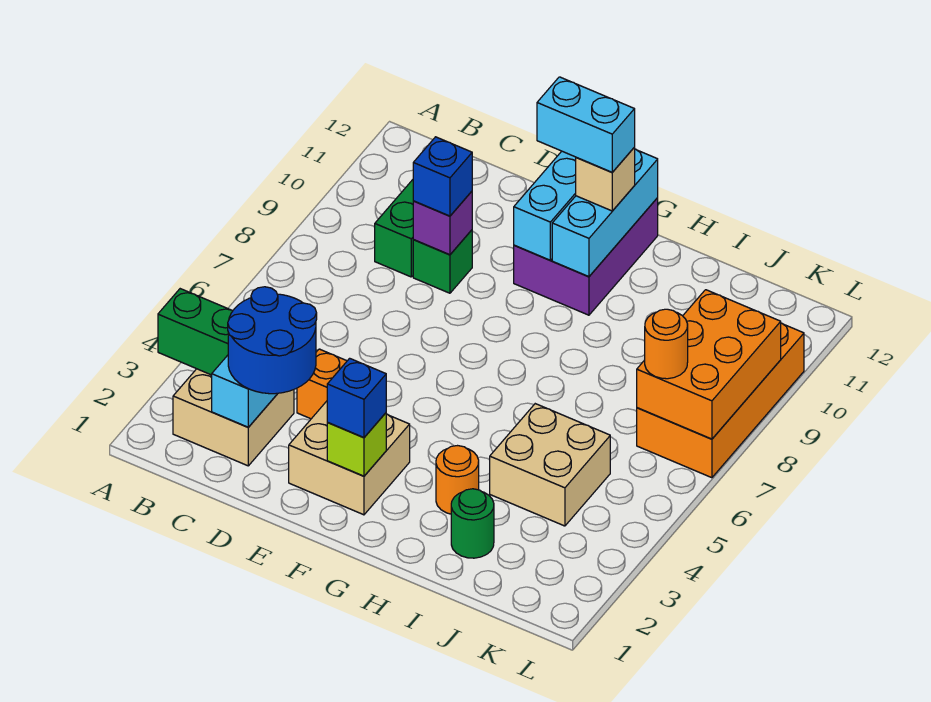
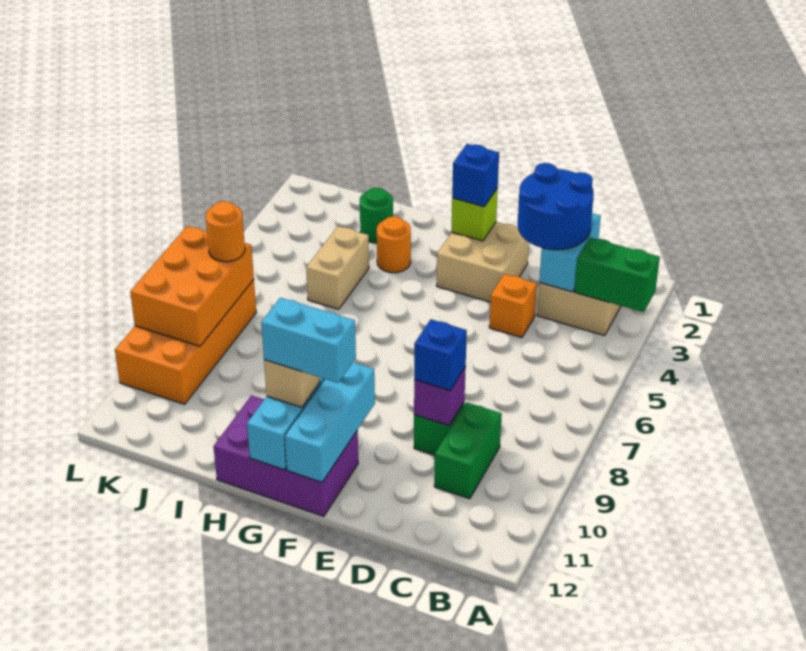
purple 2x3 brick [514,198,658,315] -> purple 2x3 brick turned to [214,395,358,516]
tan 2x2 brick [490,404,610,526] -> tan 1x2 brick [306,226,369,309]

